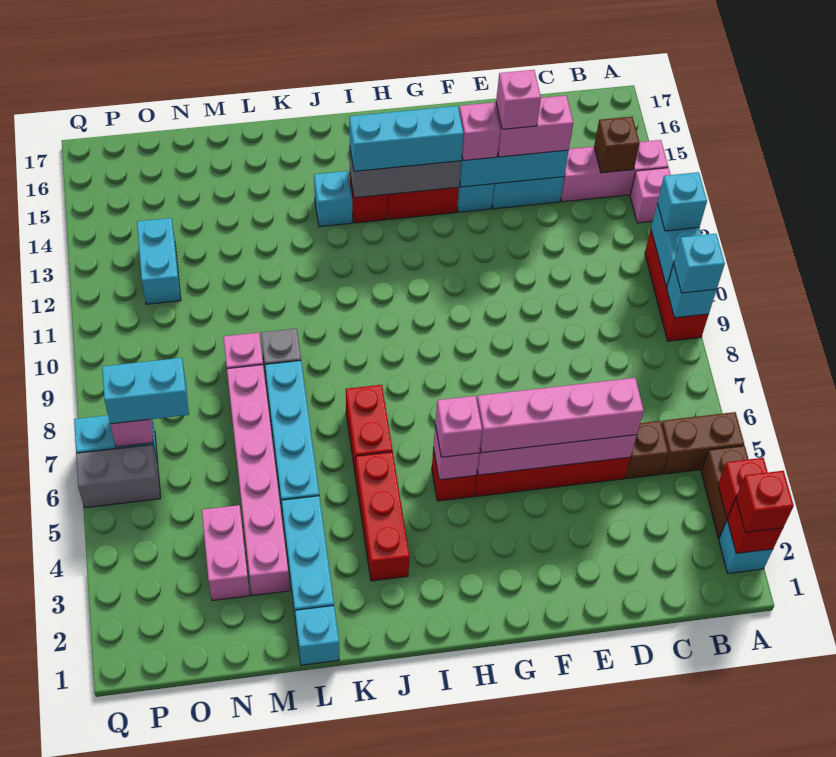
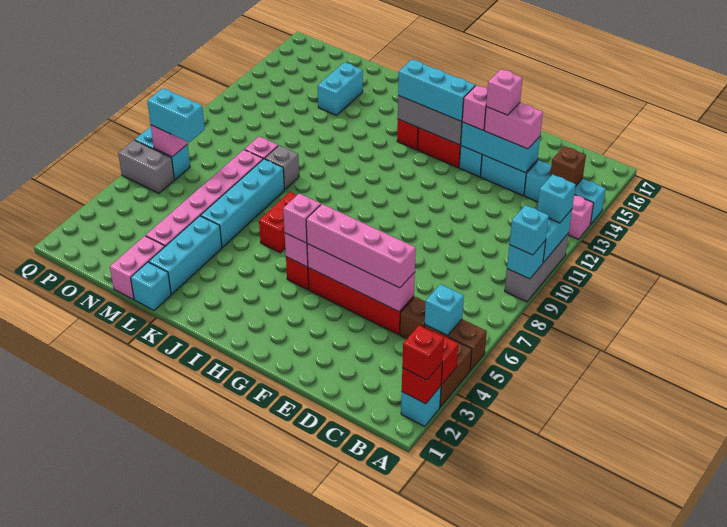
red 1x3 brick [645,230,709,341] -> grey 1x3 brick [505,233,569,302]
pink 1x3 brick [561,140,668,202] -> cyan 1x3 brick [524,160,606,224]
red 1x3 brick [356,452,410,581] -> none
cyan 1x1 brick [314,171,352,227] -> cyan 1x1 brick moved to [425,284,464,335]
pink 1x2 brick [202,505,250,601] -> pink 1x2 brick moved to [110,236,165,299]
cyan 1x2 brick [137,218,181,304] -> cyan 1x2 brick moved to [318,62,363,115]

